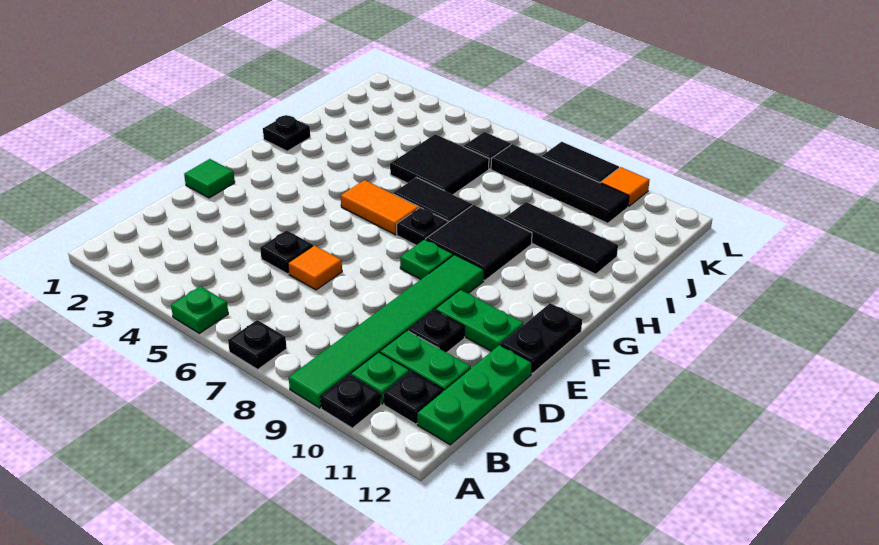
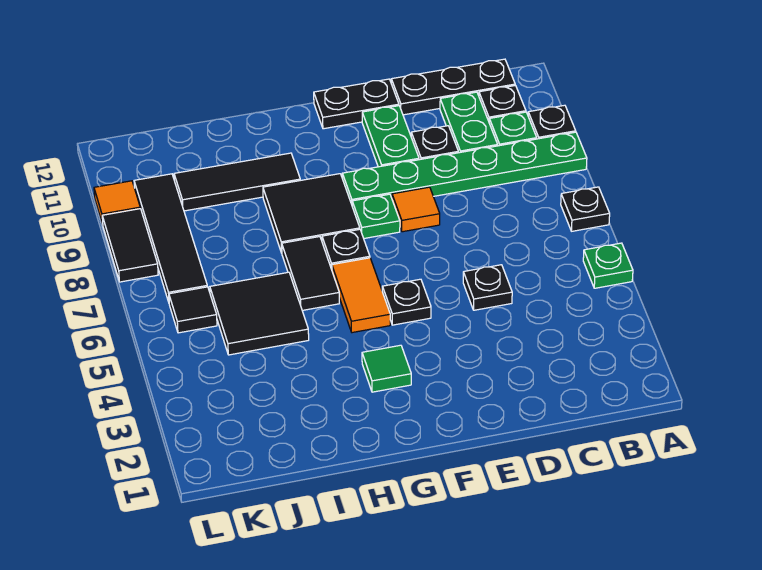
green 1x6 tile [289,255,484,408] -> green 1x6 plate [342,132,587,204]
green 1x3 plate [417,345,532,445] -> black 1x3 plate [391,59,515,115]
orange 1x1 tile [288,245,342,290] -> orange 1x1 tile moved to [392,187,440,232]
green 1x1 tile [184,159,235,198] -> green 1x1 tile moved to [362,345,411,392]
black 1x1 plate [263,115,310,151] -> black 1x1 plate moved to [382,279,431,325]
black 1x3 tile [504,202,618,274] -> black 1x3 tile turned to [174,153,300,211]

